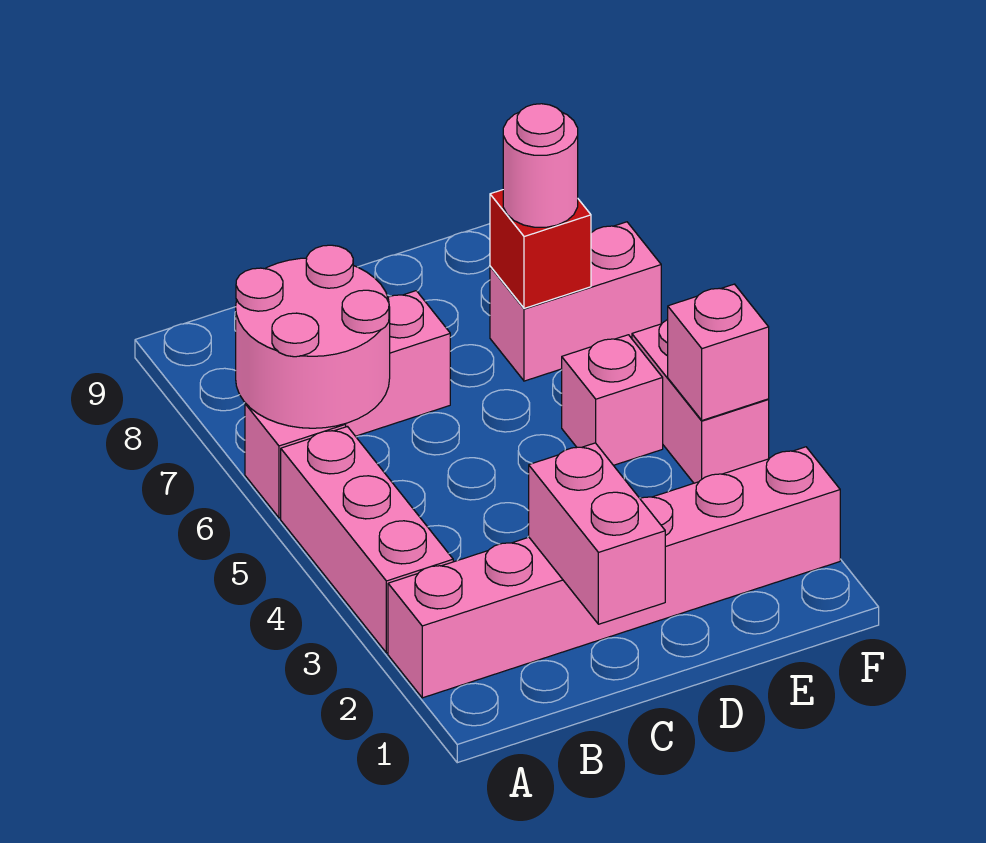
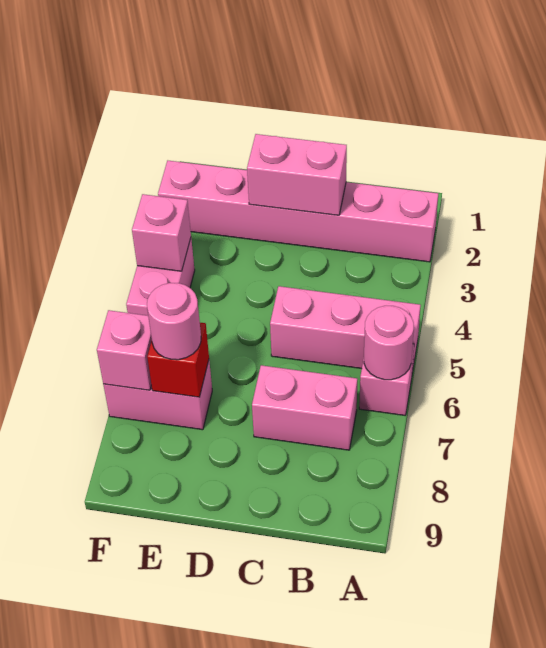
pink 1x3 brick [281,427,453,653] -> pink 1x3 brick turned to [270,286,421,372]
pink 2x2 round brick [236,245,390,428] -> pink 1x1 round brick [364,306,414,380]
pink 1x2 brick [529,443,665,624] -> pink 1x2 brick turned to [247,134,347,215]
pink 1x1 brick [562,335,663,465] -> pink 1x1 brick moved to [97,310,152,390]

